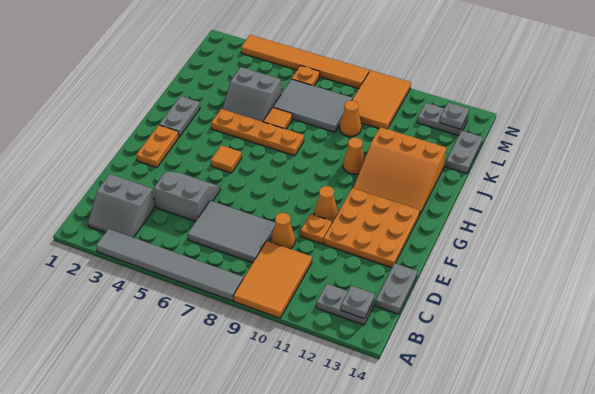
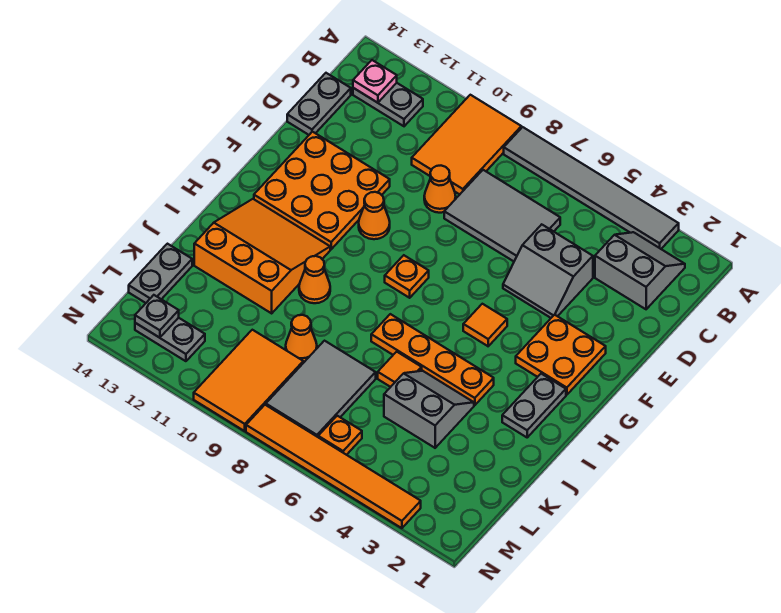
grey 1x1 plate [341,286,375,319] -> pink 1x1 plate [353,60,397,103]
orange 1x1 plate [301,214,332,244] -> orange 1x1 plate moved to [385,255,429,298]
orange 1x2 plate [136,125,179,168] -> orange 2x2 plate [516,315,606,395]
grey 2x3 tile [273,79,352,132] -> grey 2x3 tile turned to [266,341,376,437]

